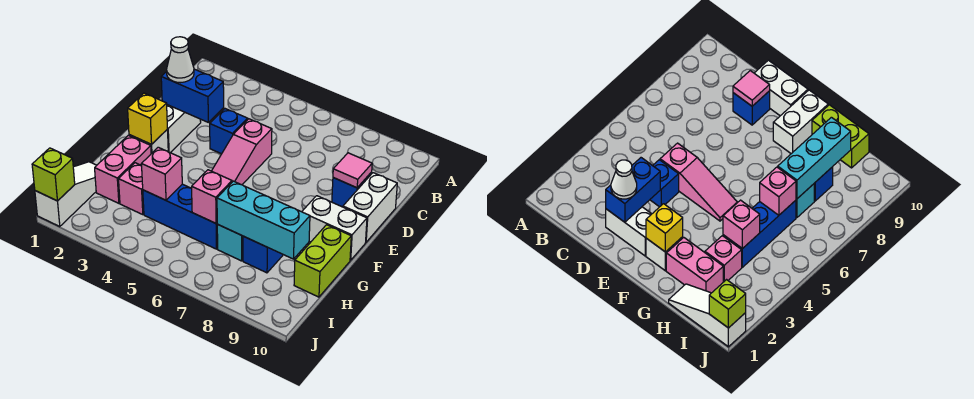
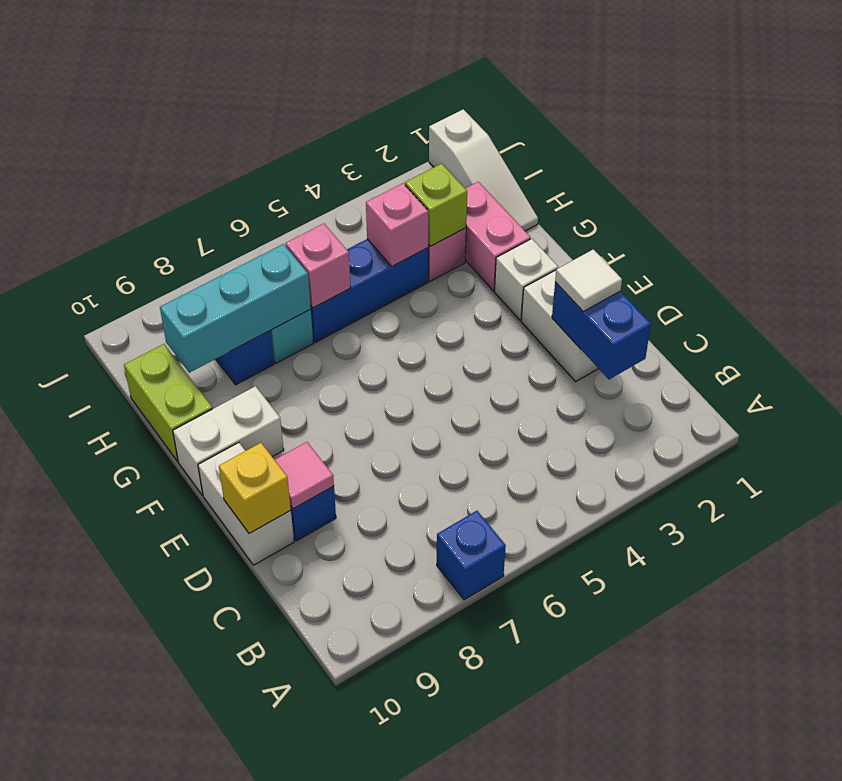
blue 1x2 brick [161,69,224,122] -> blue 1x2 brick turned to [552,282,651,379]
white 1x1 cone [167,37,194,83] -> white 1x1 tile [555,249,622,311]
blue 1x1 brick [210,109,248,154] -> blue 1x1 brick moved to [437,511,506,600]
pink 1x3 slope [212,119,272,185] -> none
yellow 1x1 brick [128,93,167,144] -> yellow 1x1 brick moved to [219,443,291,534]
lime 1x1 brick [32,148,75,201] -> lime 1x1 brick moved to [405,164,467,246]

